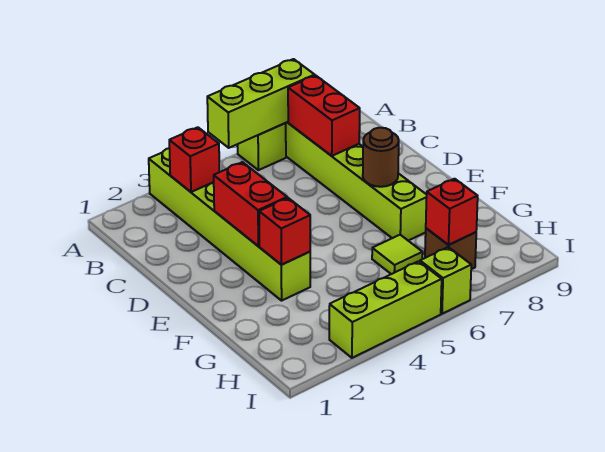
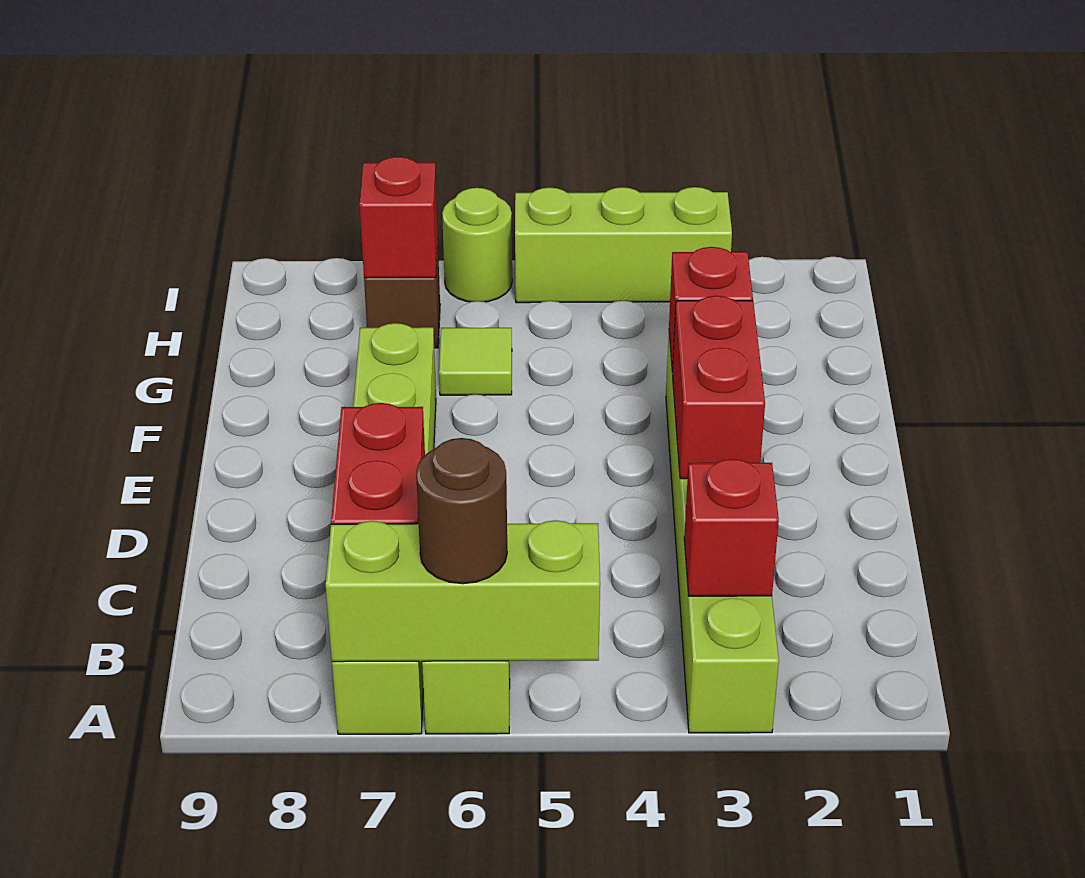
brown 1x1 round brick [363,128,399,187] -> brown 1x1 round brick moved to [416,438,507,584]
lime 1x1 brick [420,247,471,314] -> lime 1x1 round brick [442,188,512,302]

